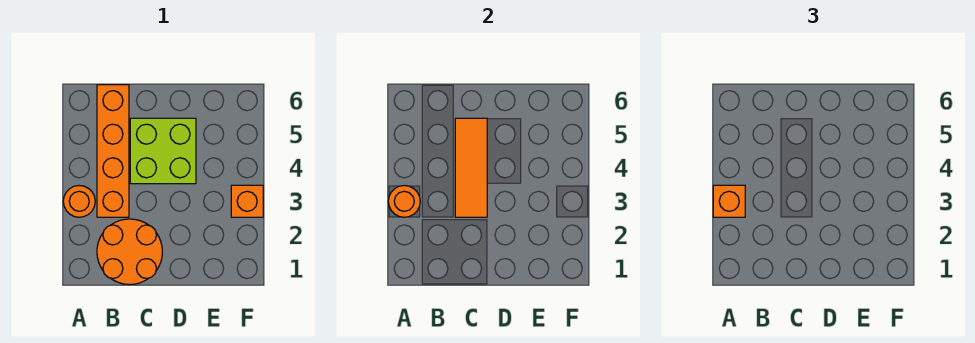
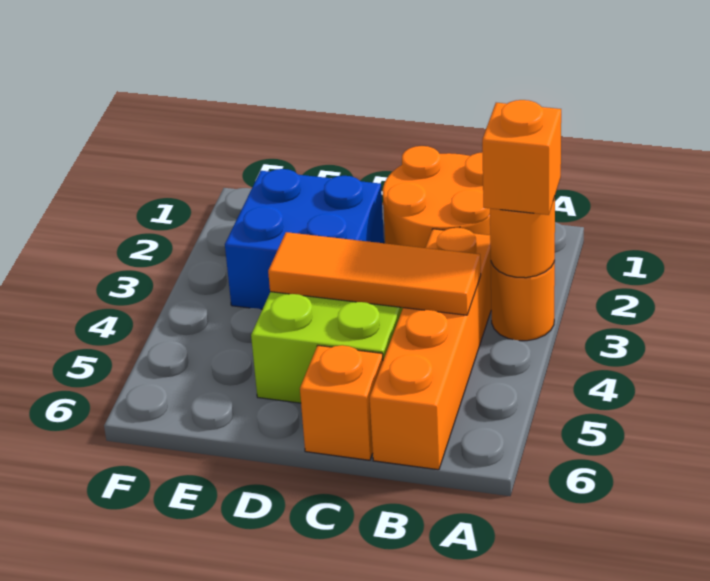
orange 1x3 tile [455,118,487,217] -> orange 1x3 tile turned to [268,232,481,315]
none -> blue 2x2 brick [225,169,384,309]
orange 1x1 brick [231,185,263,217] -> orange 1x1 brick moved to [300,345,383,460]

